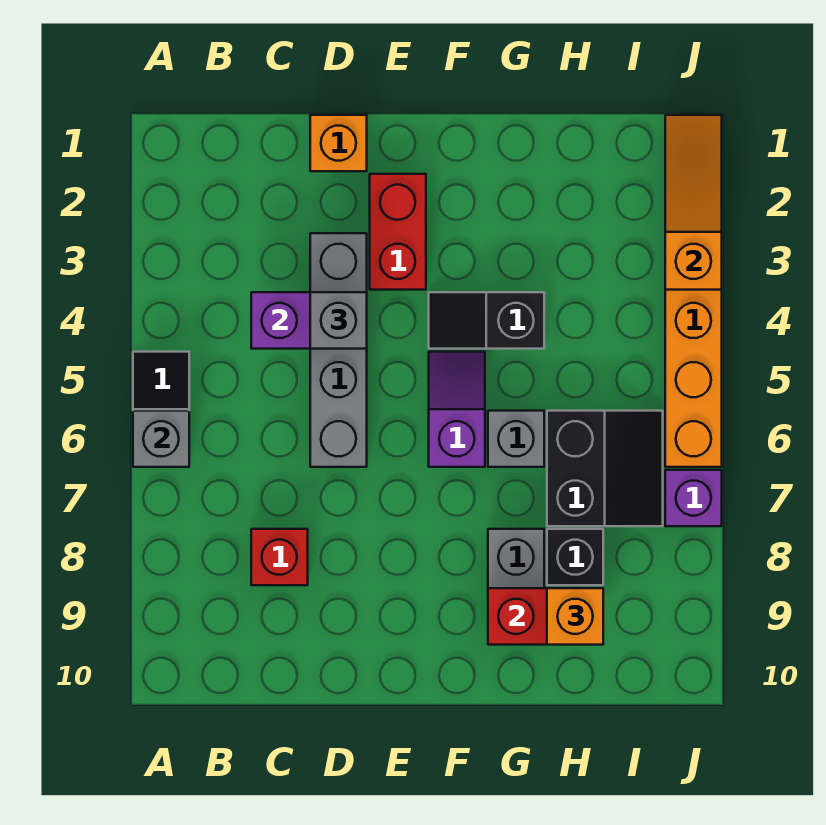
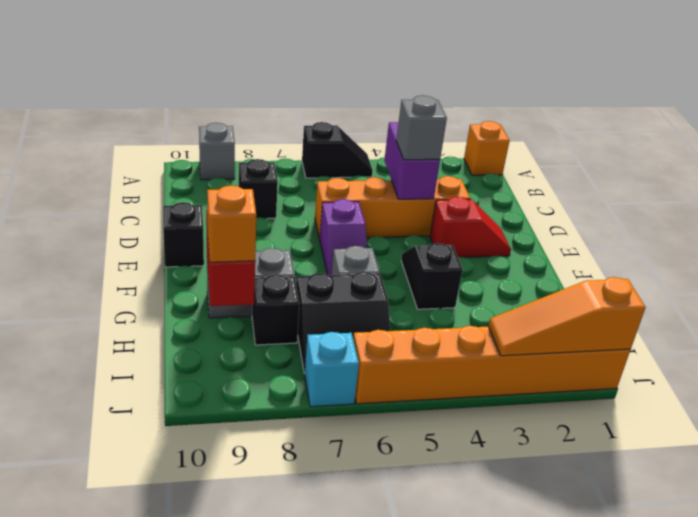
grey 1x1 brick [133,411,189,467] -> grey 1x1 brick moved to [199,123,235,180]
red 1x1 brick [251,529,308,585] -> black 1x1 brick [239,159,278,219]
orange 1x1 brick [310,115,367,171] -> orange 1x1 brick moved to [464,121,510,175]
grey 1x4 brick [310,233,367,467] -> orange 1x4 brick [315,176,470,239]
red 1x2 brick [370,174,426,290] -> red 1x2 slope [430,197,511,257]
none -> black 1x1 brick [163,202,204,267]
purple 1x2 slope [429,352,485,467] -> purple 1x2 slope turned to [320,199,367,275]
orange 1x3 slope [665,115,722,290] -> orange 1x3 slope turned to [489,277,645,356]
purple 1x1 brick [665,470,722,526] -> cyan 1x1 brick [305,332,359,407]

